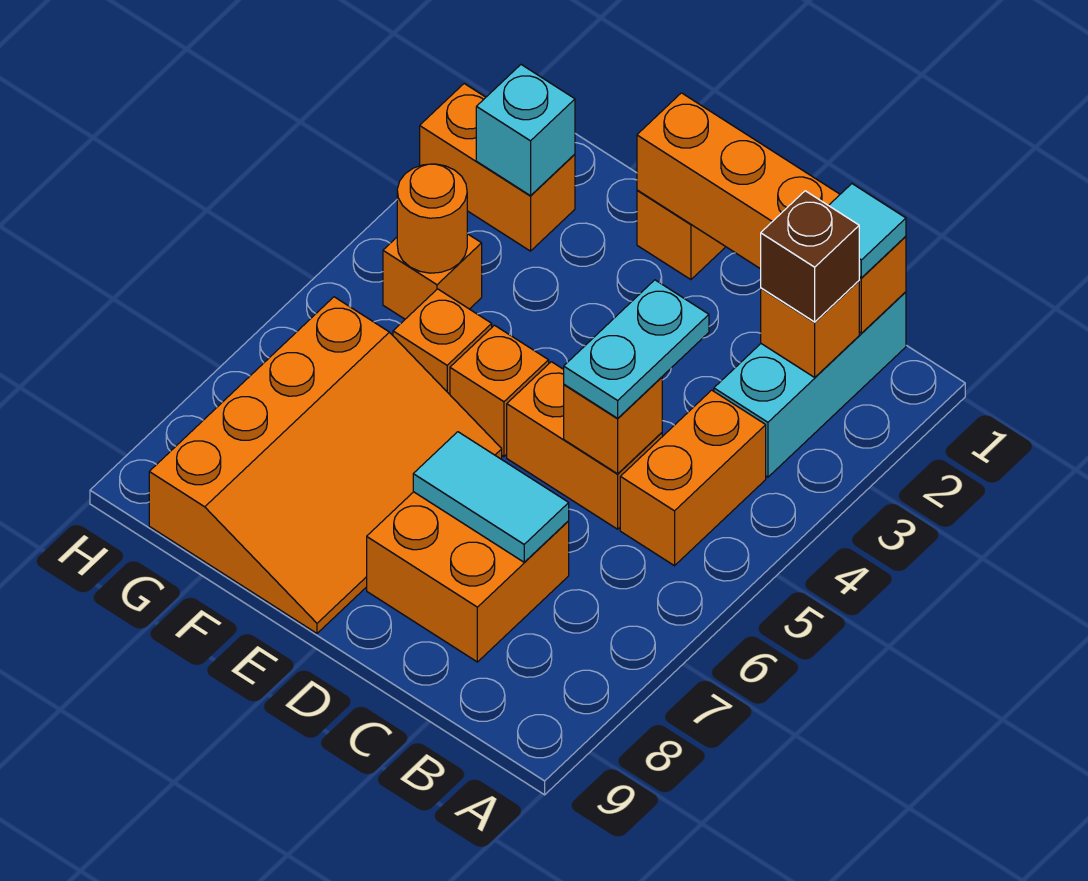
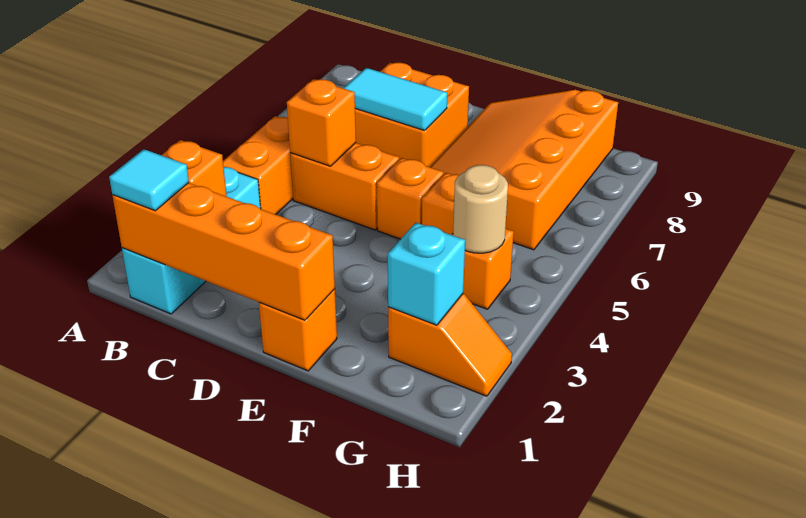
brown 1x1 brick [761,191,859,322] -> none
cyan 1x2 plate [564,280,709,418] -> none
orange 1x2 brick [420,84,575,251] -> orange 1x2 slope [388,294,512,396]
orange 1x1 round brick [397,164,467,273] -> tan 1x1 round brick [453,165,508,253]

